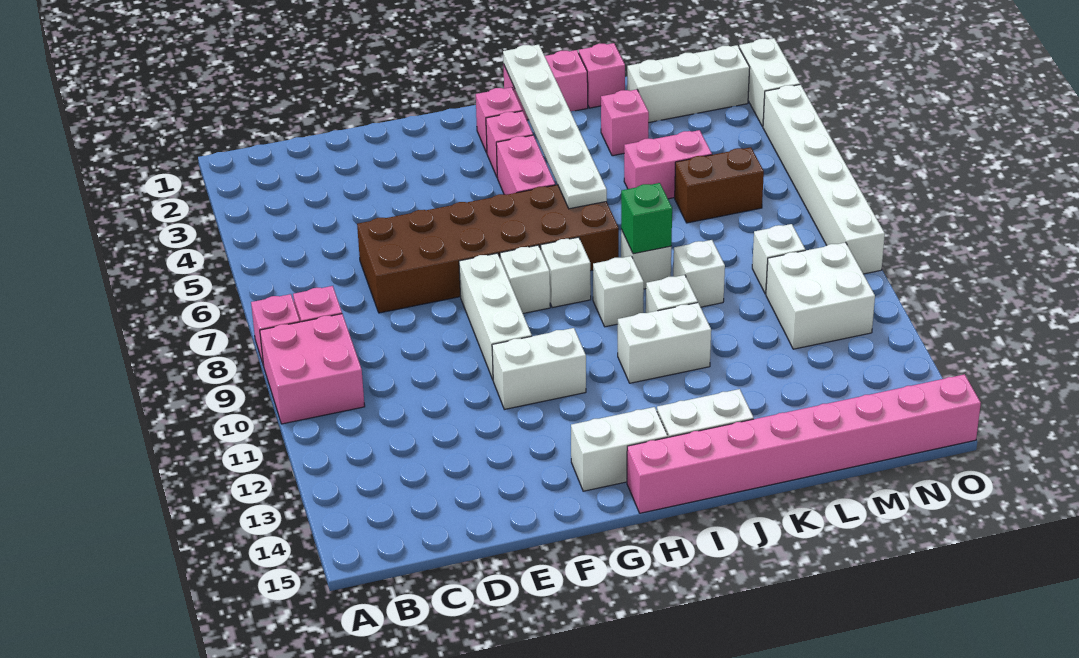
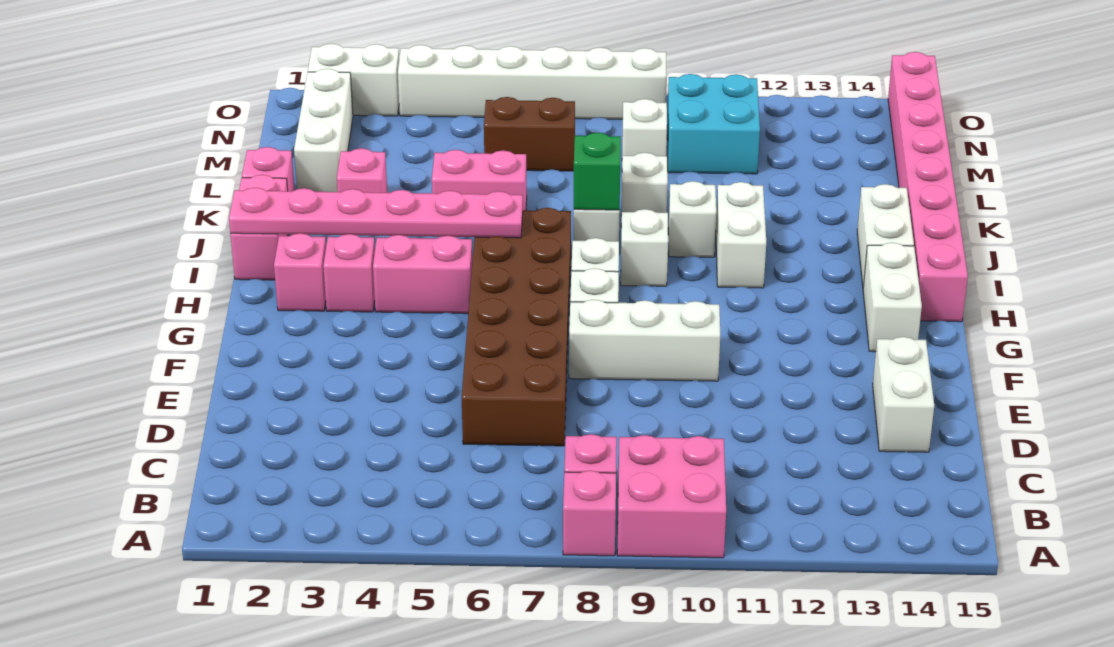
white 1x2 brick [492,328,586,409] -> white 1x2 brick moved to [873,337,934,452]
white 1x6 plate [503,45,607,209] -> pink 1x6 plate [229,188,523,238]
pink 1x2 brick [624,130,712,199] -> pink 1x2 brick turned to [432,150,527,210]
brown 1x2 brick [675,147,764,223] -> brown 1x2 brick turned to [484,97,575,171]
white 2x2 brick [766,242,875,349] -> cyan 2x2 brick [667,74,760,174]

